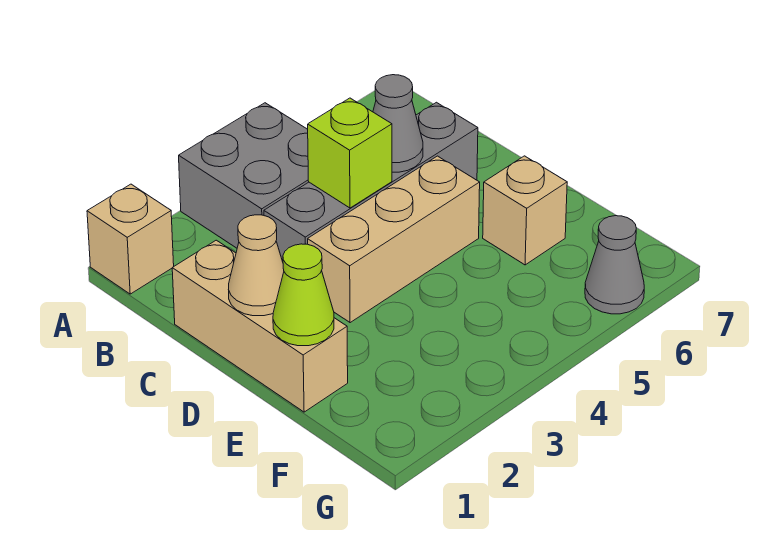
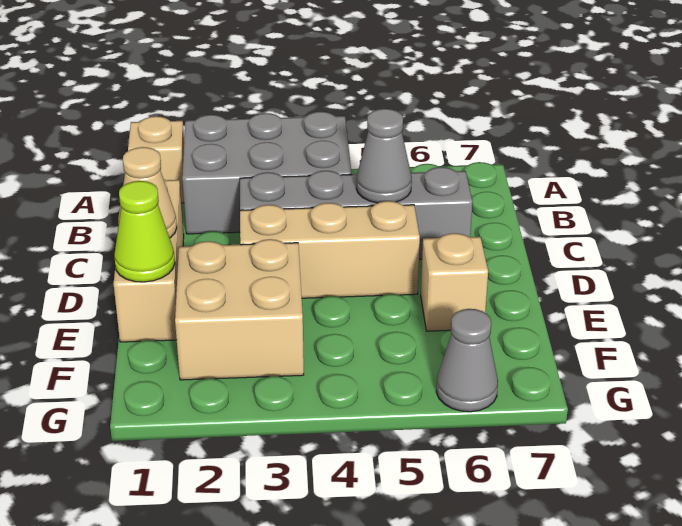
grey 2x2 brick [179,103,309,248] -> grey 2x3 brick [182,112,352,234]
lime 1x1 brick [308,98,392,208] -> none
none -> tan 2x2 brick [175,239,304,380]

